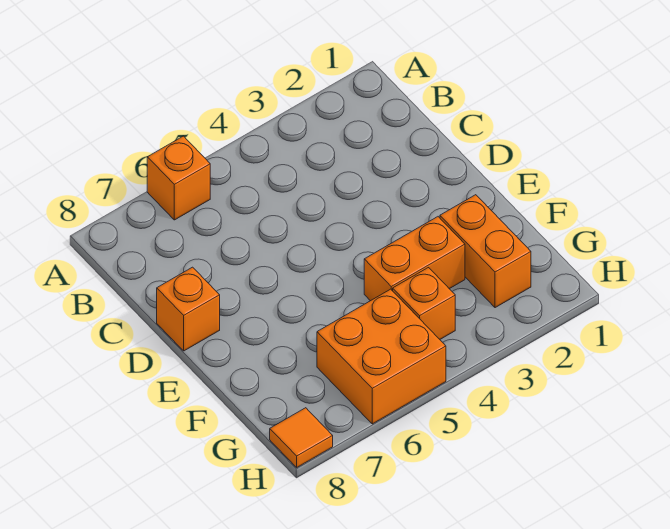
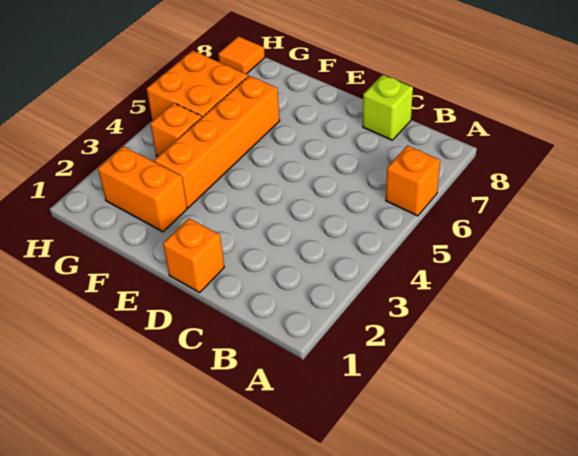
none -> lime 1x1 brick [363,75,413,140]
orange 1x1 brick [157,267,220,351] -> orange 1x1 brick moved to [163,219,224,293]
orange 1x2 brick [364,217,465,301] -> orange 1x4 brick [154,76,280,208]

